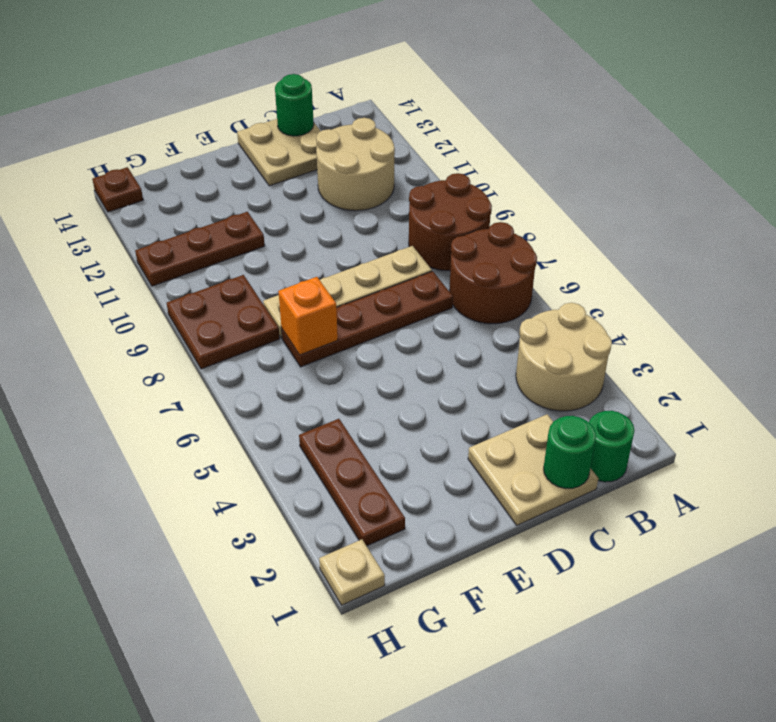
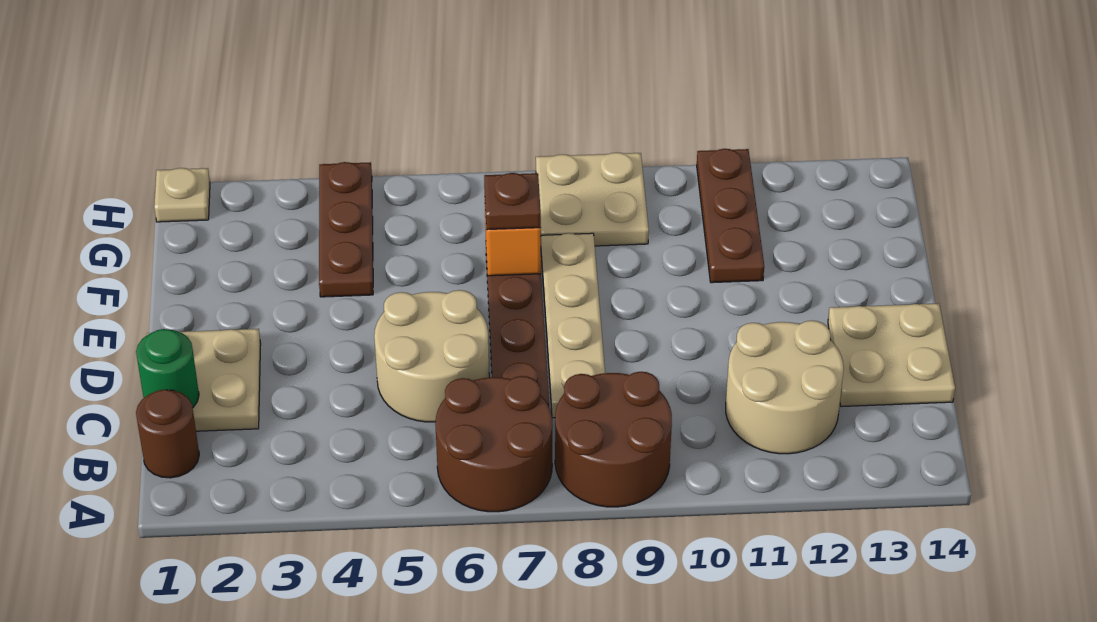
tan 2x2 round brick [516,303,612,411] -> tan 2x2 round brick moved to [374,290,489,422]
green 1x1 round brick [589,411,634,482] -> brown 1x1 round brick [136,390,199,478]
green 1x1 round brick [275,74,314,136] -> none
brown 1x3 plate [299,419,405,546] -> brown 1x3 plate turned to [319,162,373,297]
brown 2x2 plate [167,275,280,369] -> tan 2x2 plate [536,152,649,246]
brown 1x1 plate [92,167,143,212] -> brown 1x1 plate moved to [484,173,541,230]

